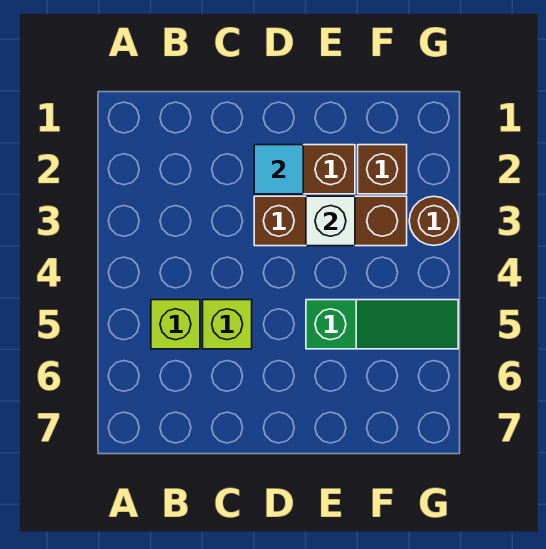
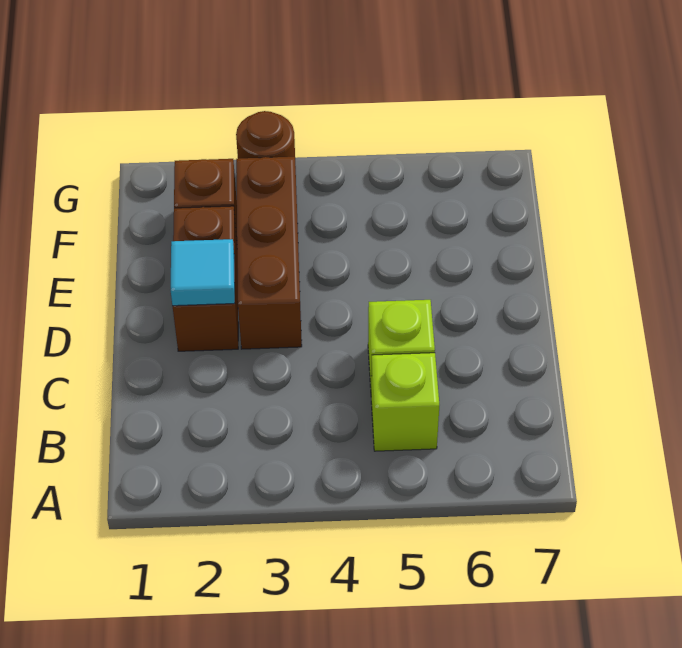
white 1x1 brick [306,196,355,246] -> none
green 1x3 slope [306,300,458,349] -> none

